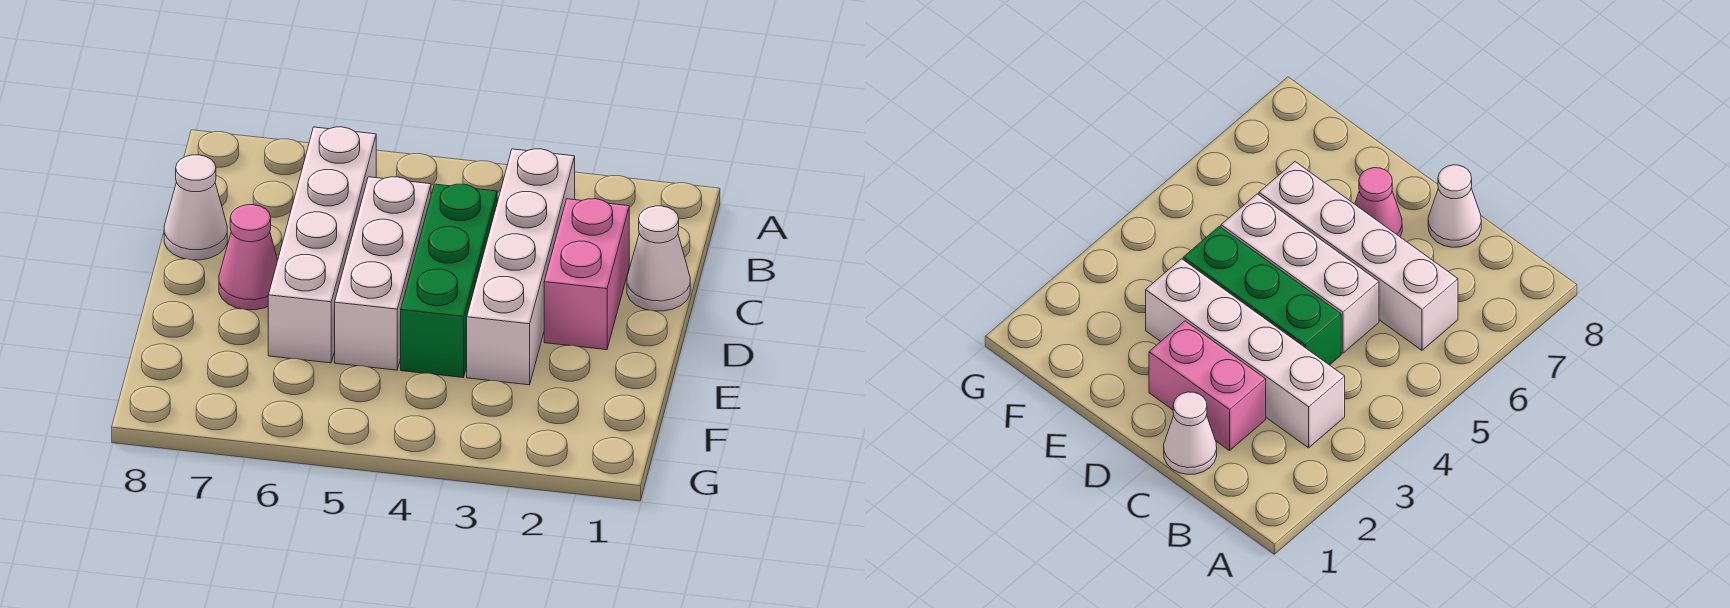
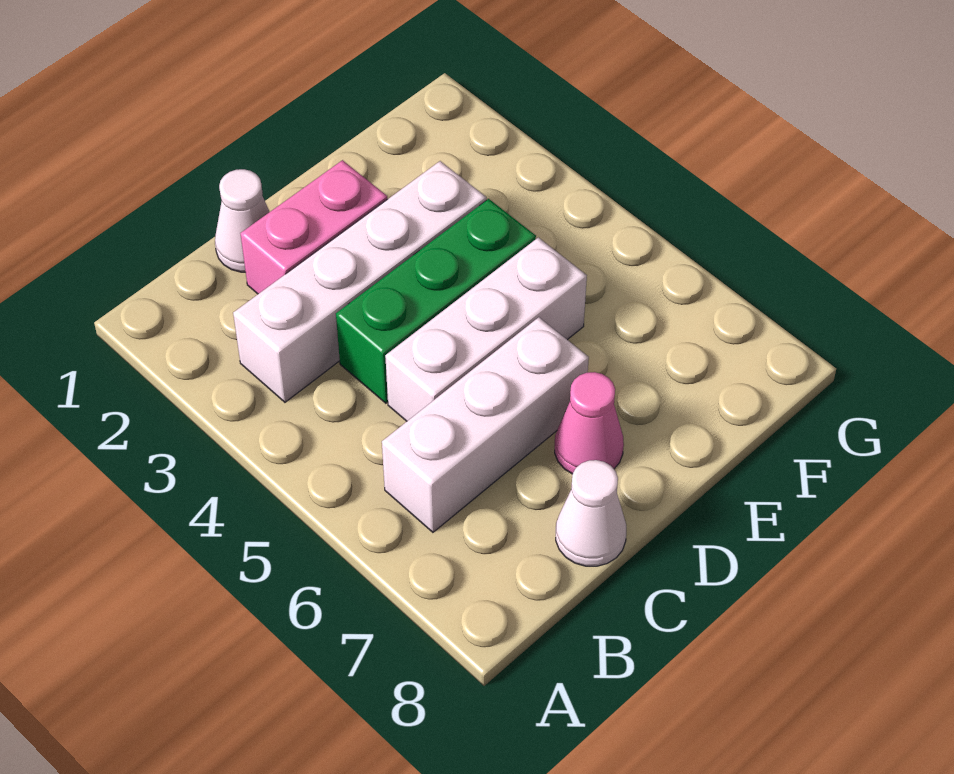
white 1x4 brick [268,127,376,363] -> white 1x3 brick [382,317,589,532]

